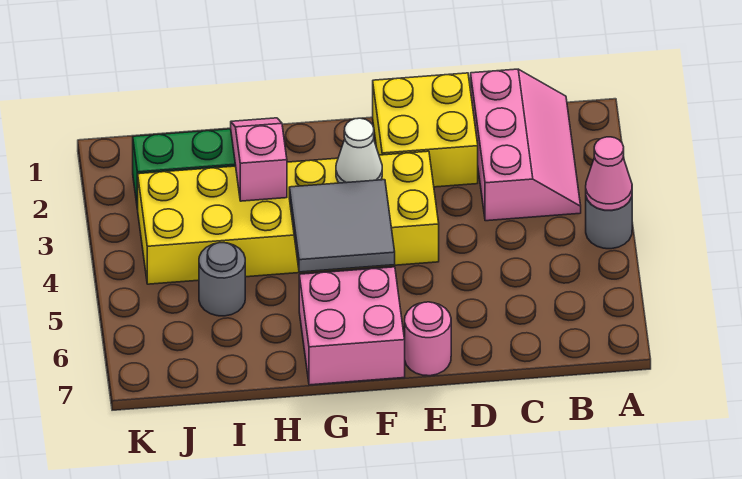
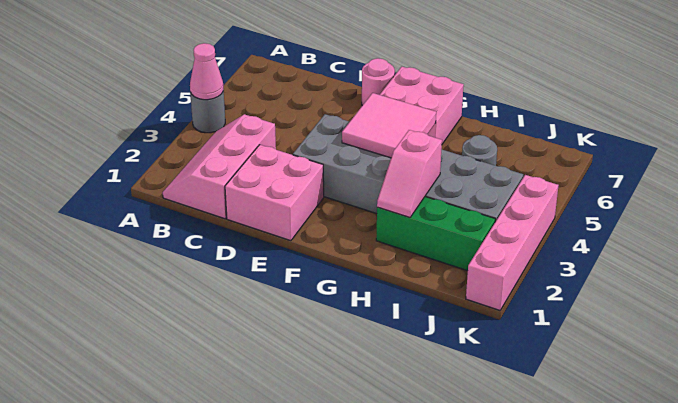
yellow 2x2 brick [373,73,478,187] -> pink 2x2 brick [225,145,324,241]
yellow 2x6 brick [138,151,439,284] -> grey 2x6 brick [293,114,523,222]
white 1x1 cone [336,118,382,183] -> none
grey 2x2 tile [289,180,395,272] -> pink 2x2 tile [342,93,436,158]
none -> pink 1x4 brick [466,175,558,310]

